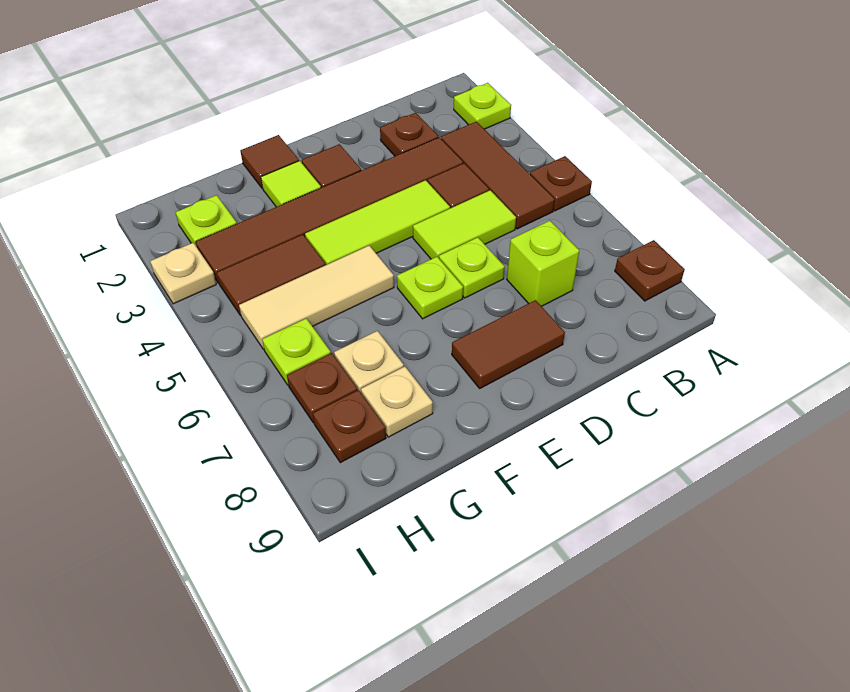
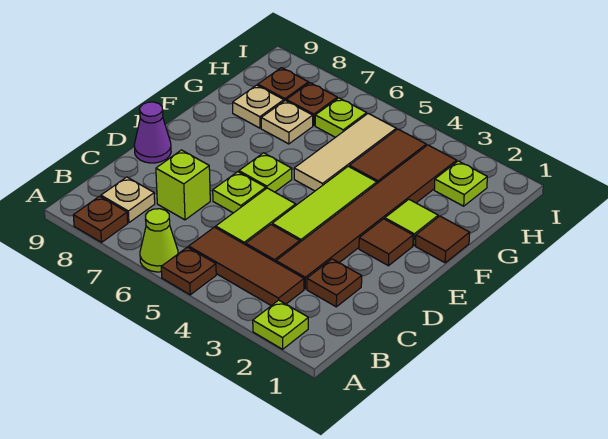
none -> lime 1x1 cone [140,209,178,272]
brown 1x2 tile [452,300,565,388] -> none
none -> purple 1x1 cone [134,102,171,163]
tan 1x1 plate [150,243,216,304] -> tan 1x1 plate moved to [101,177,155,223]

